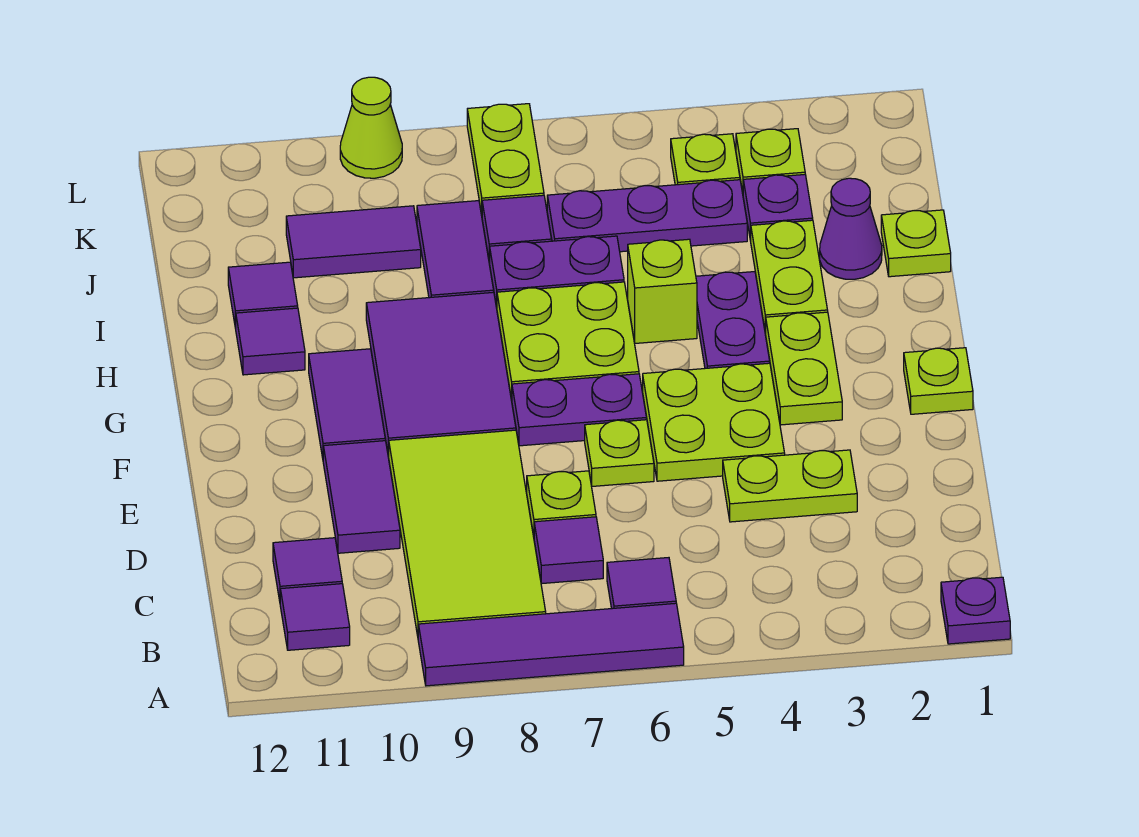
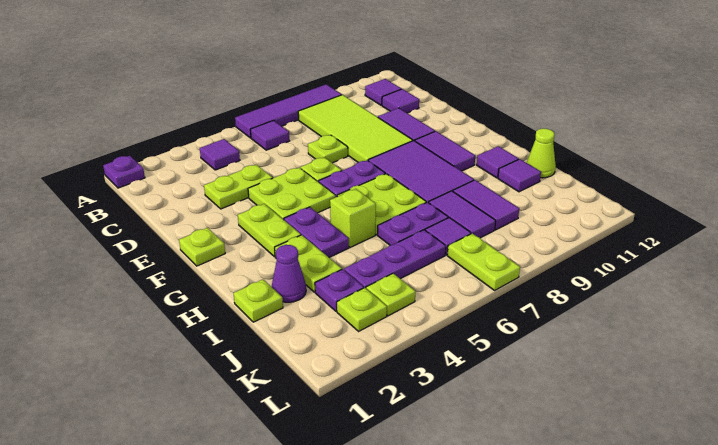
purple 1x1 tile [534,517,603,583] -> purple 1x1 tile moved to [200,139,240,170]
purple 1x2 tile [286,206,421,278] -> purple 1x2 tile turned to [453,180,519,230]
lime 1x1 cone [340,77,402,178] -> lime 1x1 cone moved to [527,129,556,178]

